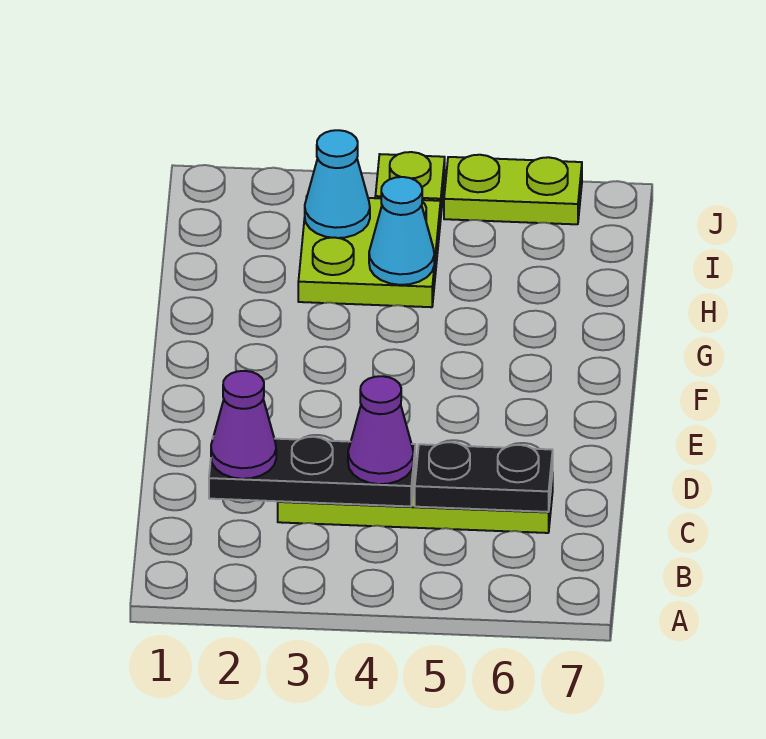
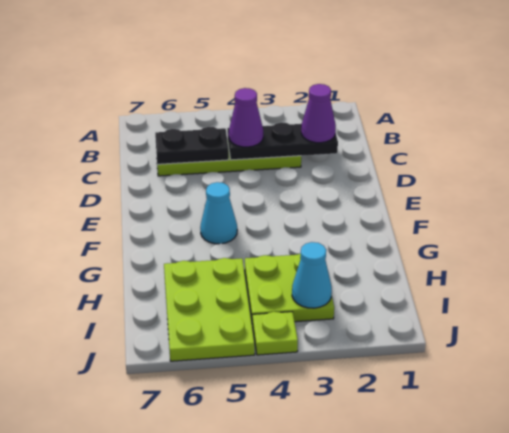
cyan 1x1 cone [369,177,434,285] -> cyan 1x1 cone moved to [200,182,237,244]
lime 1x2 plate [444,155,582,224] -> lime 2x3 plate [164,258,255,361]

